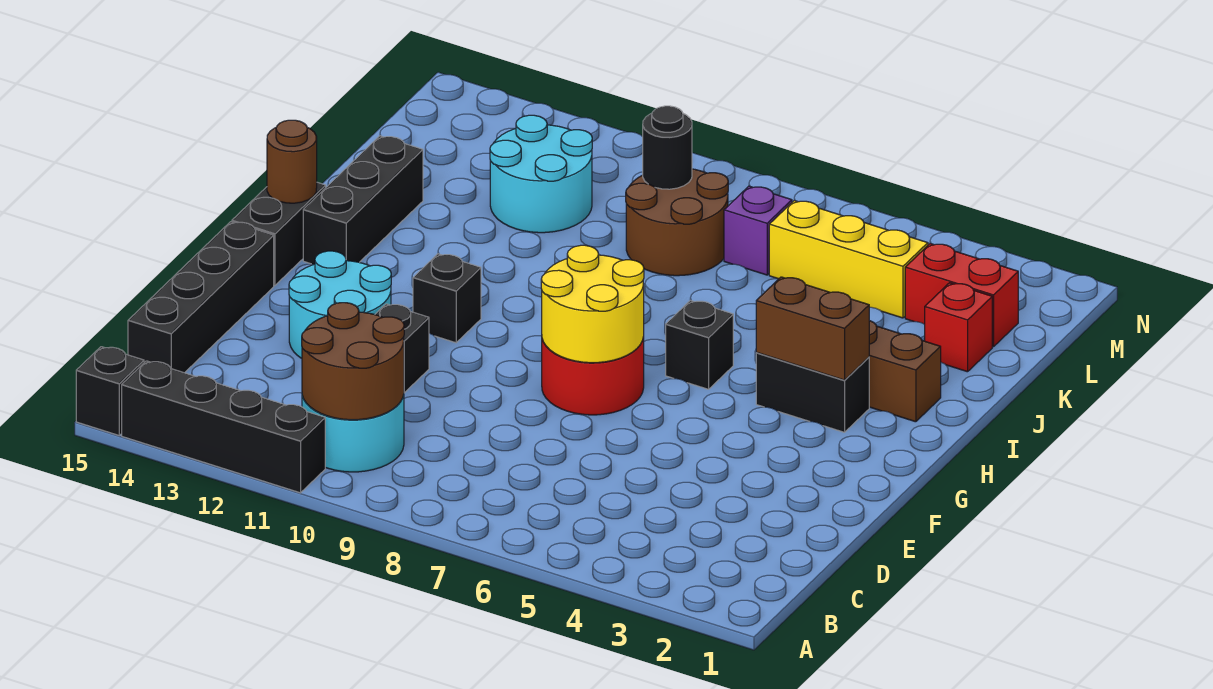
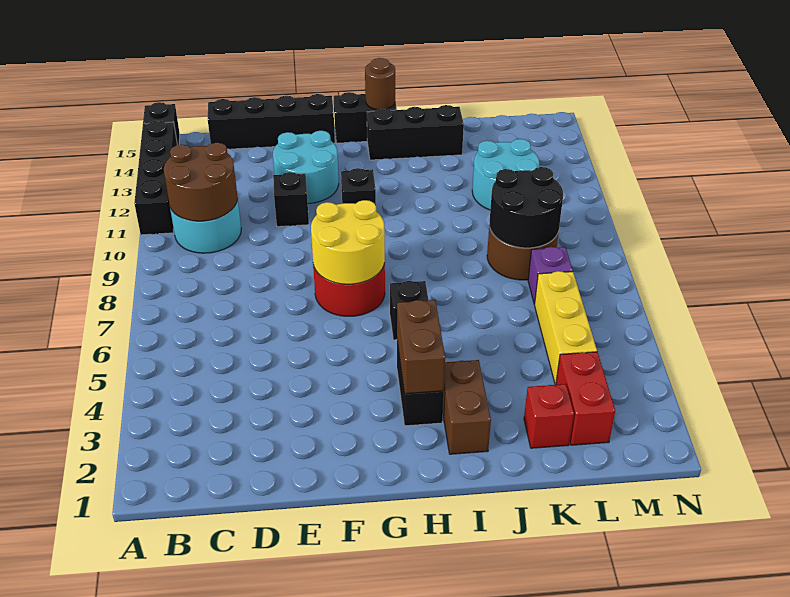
black 1x1 round brick [643,106,692,189] -> black 2x2 round brick [489,167,563,248]

